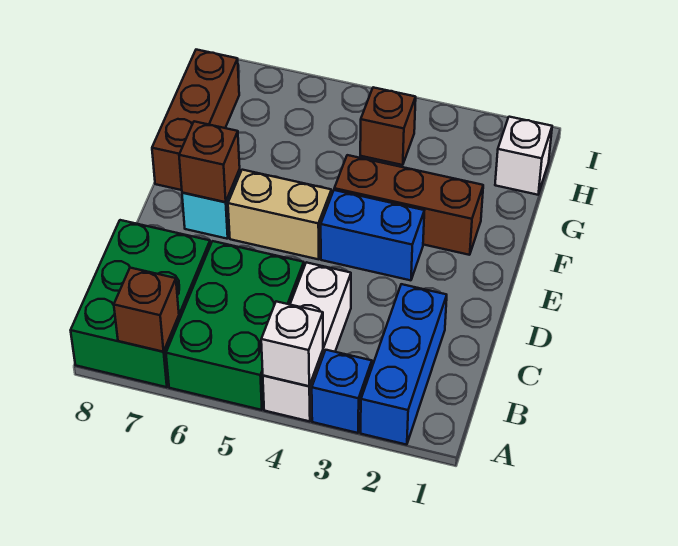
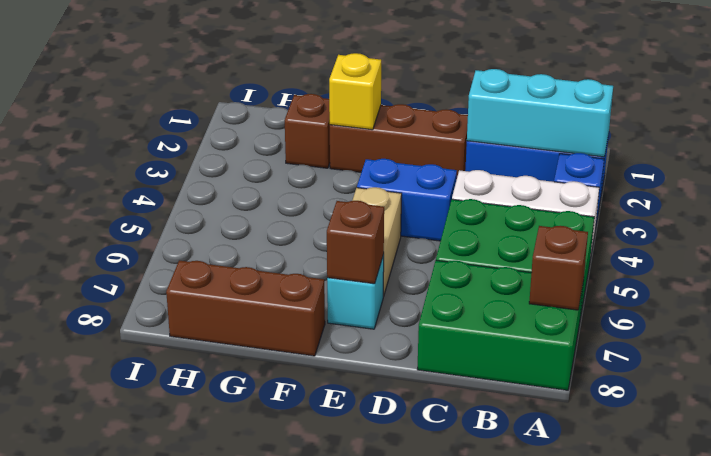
none -> cyan 1x3 brick [467,69,613,157]
white 1x1 brick [261,301,323,386] -> none
blue 1x2 brick [321,190,424,280] -> blue 1x2 brick turned to [357,159,457,241]
brown 1x3 brick [334,155,483,255] -> brown 1x3 brick turned to [330,104,468,180]
none -> yellow 1x1 brick [329,53,381,130]
white 1x1 brick [495,117,552,195] -> none
brown 1x1 brick [360,87,416,165] -> brown 1x1 brick moved to [285,94,330,168]

